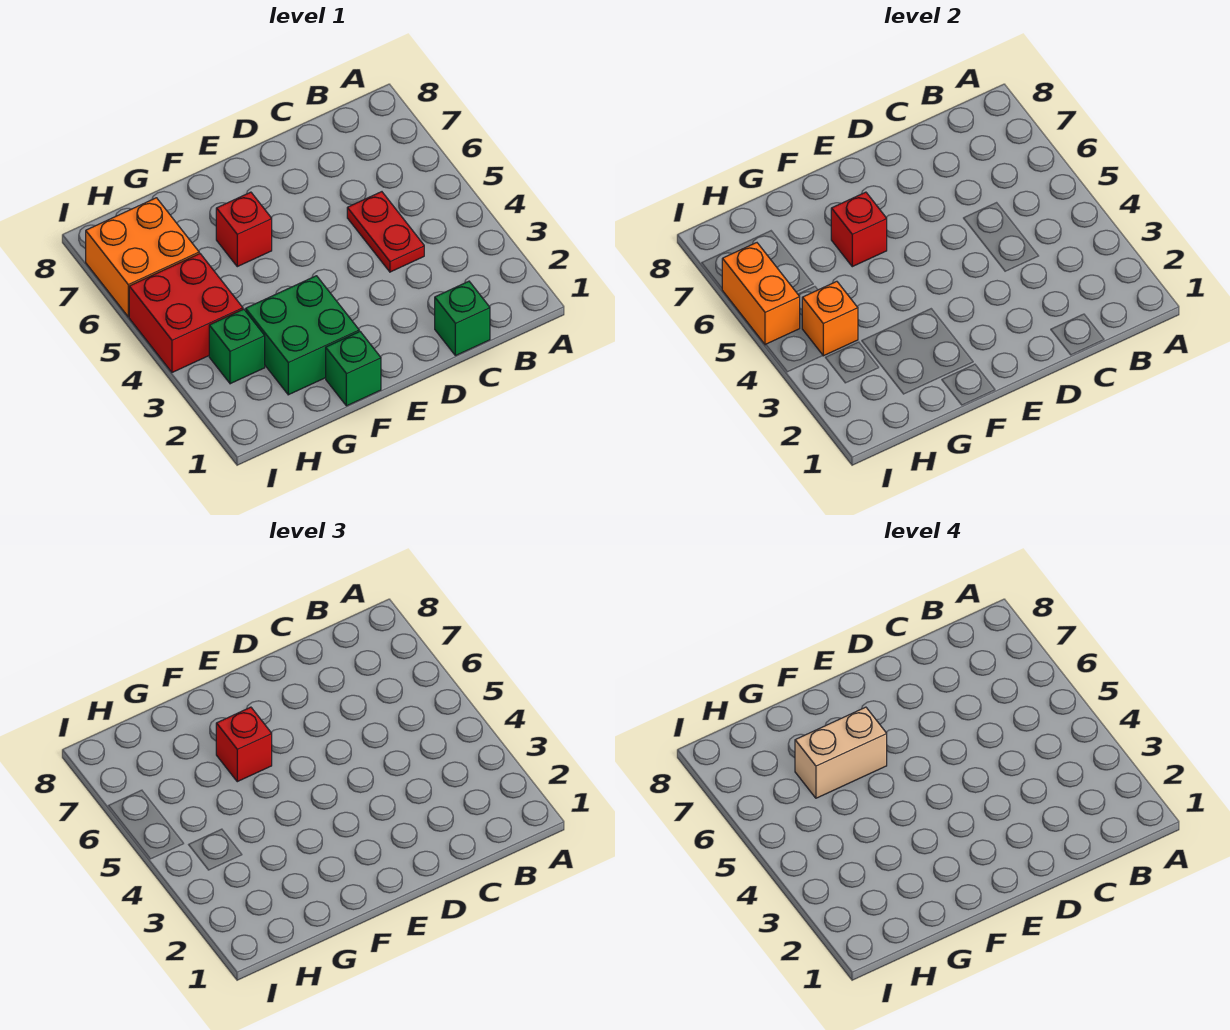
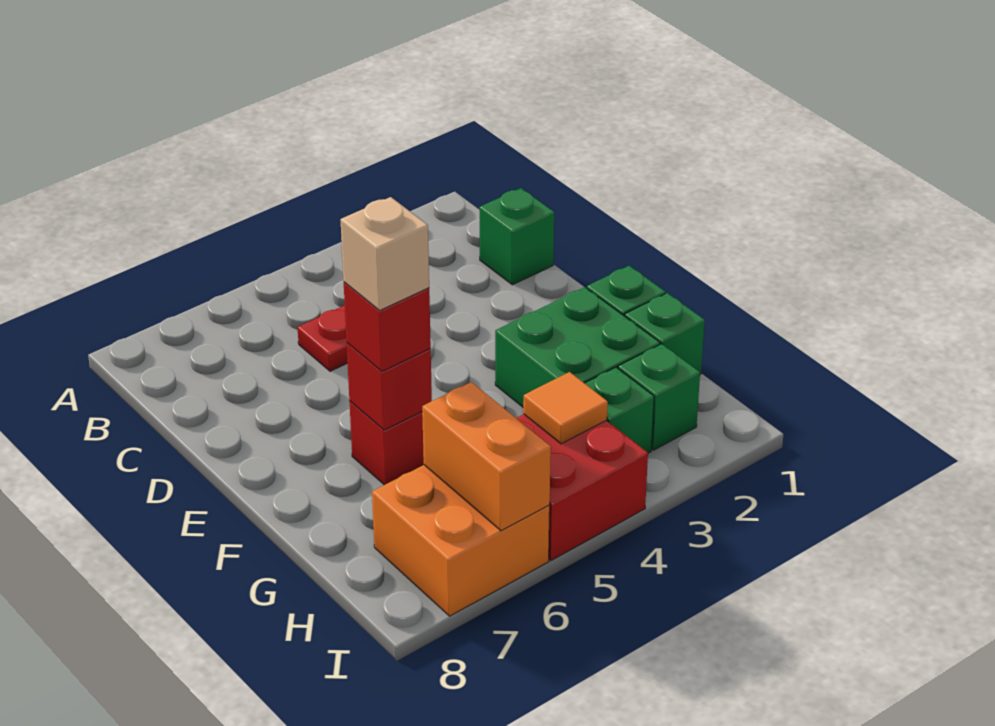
tan 1x2 brick [795,707,887,798] -> tan 1x1 brick [340,197,429,310]
none -> green 1x1 brick [625,293,705,375]
none -> green 1x1 brick [618,344,700,450]
orange 1x1 brick [802,281,858,356] -> orange 1x1 tile [523,372,608,444]
orange 1x2 brick [722,243,800,345] -> orange 1x2 brick turned to [422,382,551,531]

